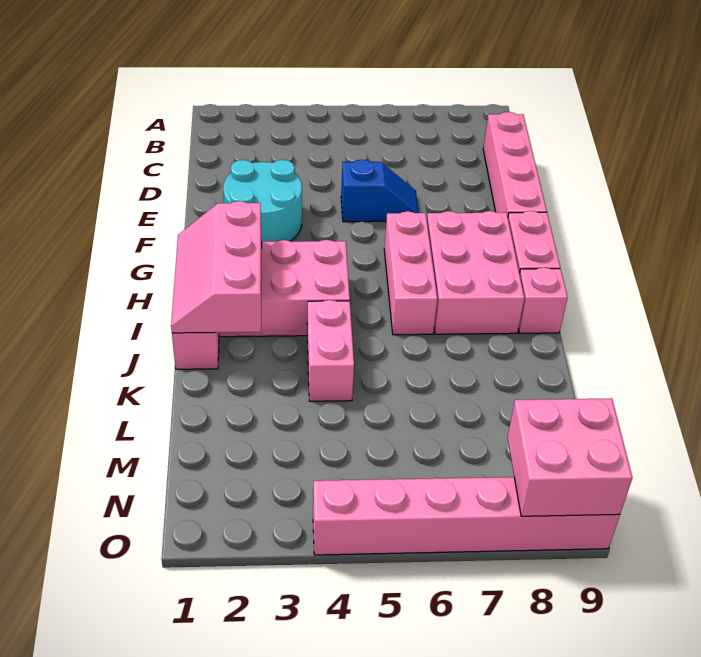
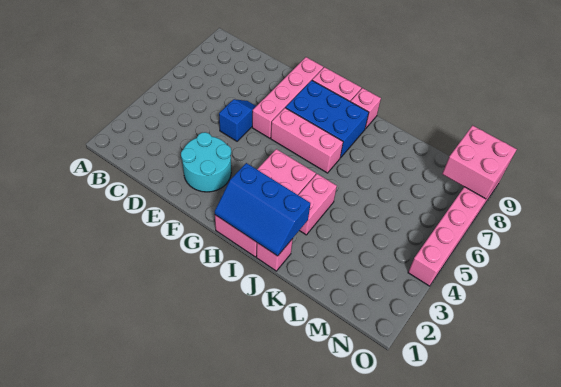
pink 1x4 brick [483,112,547,215] -> pink 1x4 brick turned to [252,57,323,138]
pink 2x3 brick [427,211,524,334] -> blue 2x3 brick [286,80,369,158]
pink 2x3 slope [171,201,262,333] -> blue 2x3 slope [215,163,310,256]
pink 1x2 brick [307,300,354,401] -> pink 1x2 brick turned to [299,174,337,235]

